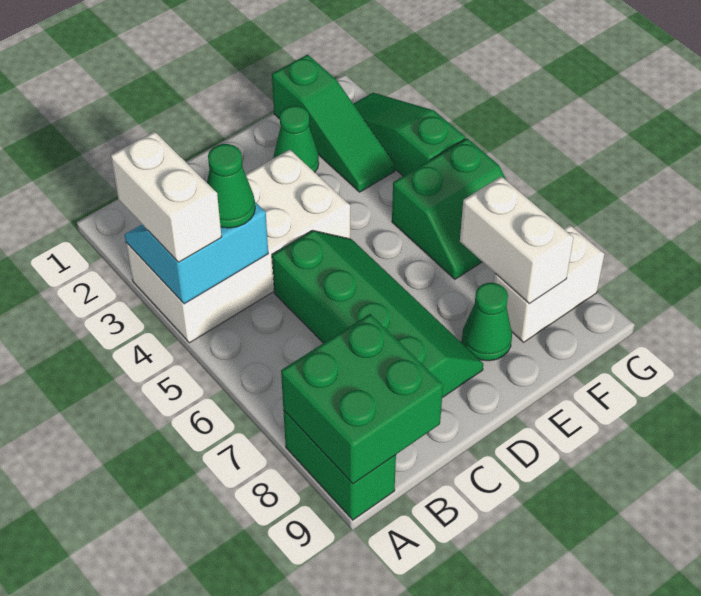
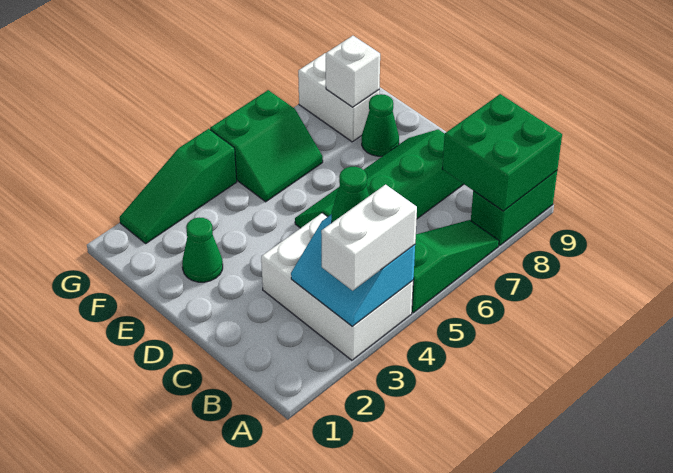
white 2x4 brick [126,150,350,343] -> white 2x3 brick [261,213,413,360]
green 1x3 slope [272,55,395,192] -> green 1x3 slope moved to [412,220,499,313]
green 2x2 slope [392,138,506,279] -> green 2x2 slope turned to [210,90,323,202]
white 1x2 brick [460,176,573,304] -> white 1x1 brick [326,36,380,107]

